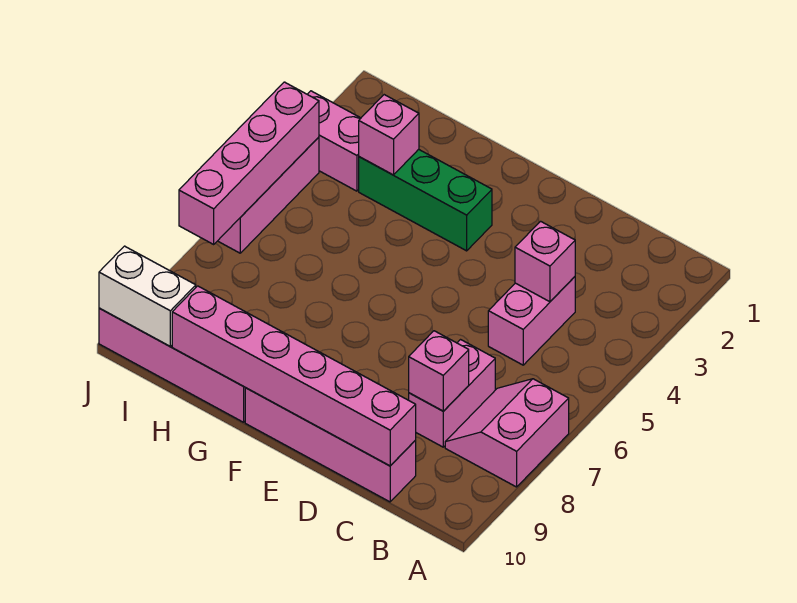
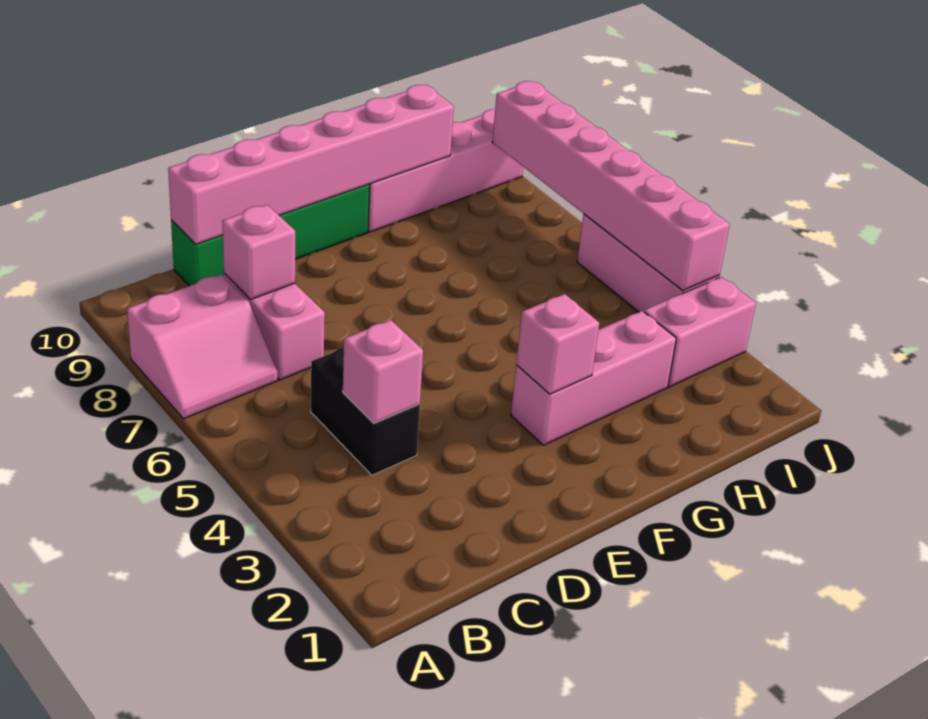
pink 2x2 slope [445,379,569,487] -> pink 2x2 slope turned to [127,274,278,419]
pink 1x2 brick [488,277,575,365] -> black 1x2 brick [311,347,420,475]
pink 1x4 brick [245,388,416,502] -> green 1x4 brick [171,184,370,286]
green 1x3 brick [359,149,492,251] -> pink 1x3 brick [511,311,676,445]
pink 1x1 brick [359,95,419,175] -> pink 1x1 brick moved to [516,294,599,394]
white 1x2 brick [99,246,196,346] -> none
pink 1x4 brick [179,82,319,244] -> pink 1x6 brick [492,81,730,291]

